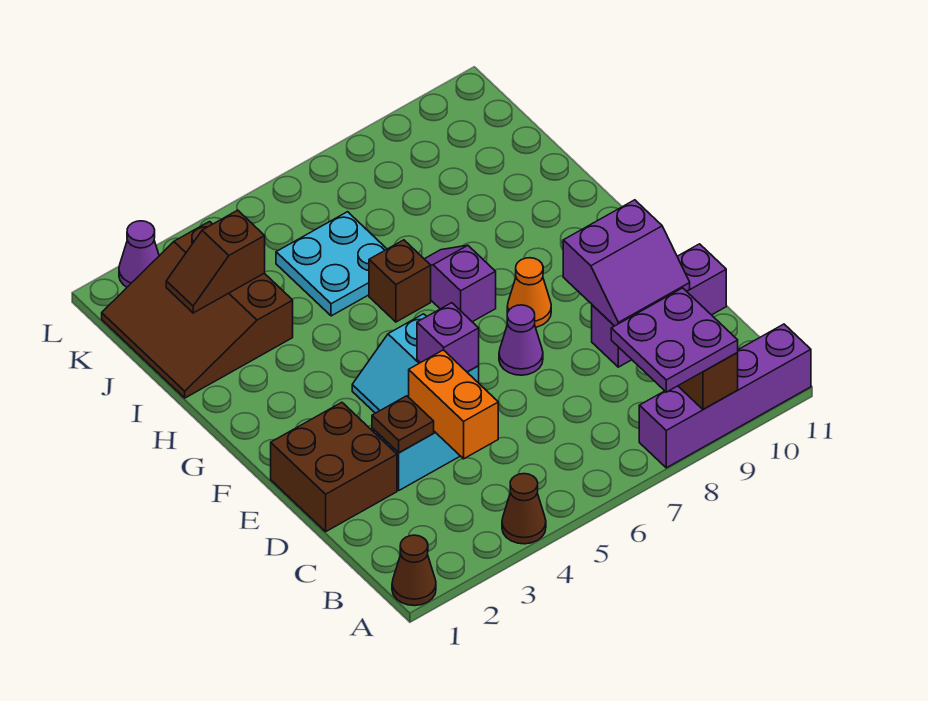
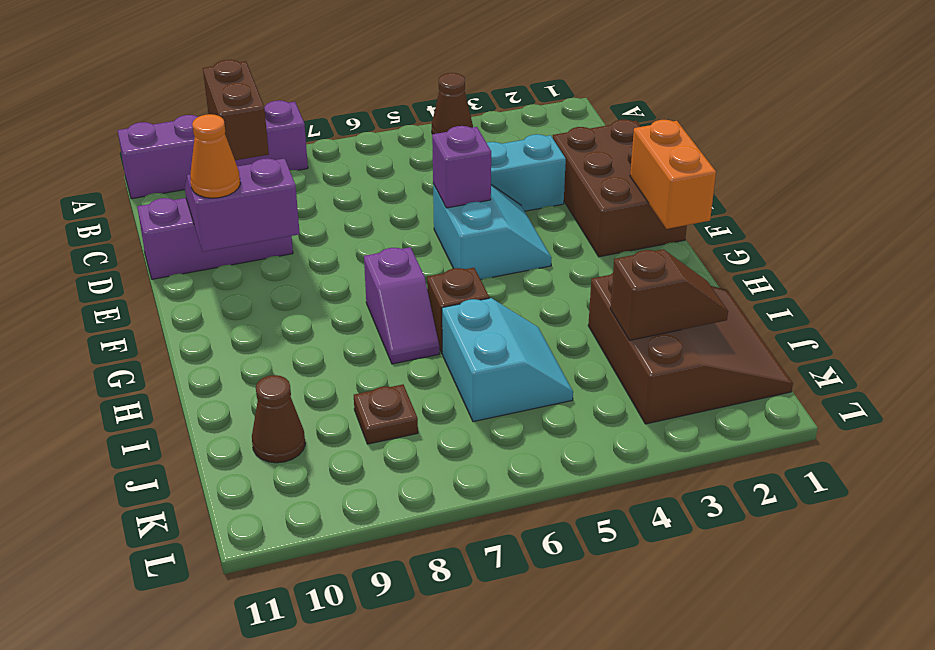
brown 1x1 cone [392,535,436,606] -> brown 1x1 cone moved to [252,375,305,463]
purple 2x2 plate [611,288,738,392] -> none
orange 1x2 brick [409,350,498,459] -> orange 1x2 brick moved to [630,120,716,229]
brown 2x2 brick [271,402,397,531] -> brown 2x3 brick [553,119,687,257]
brown 1x1 plate [372,396,434,453] -> brown 1x1 plate moved to [354,384,418,444]
purple 1x1 cone [499,305,543,375] -> none
orange 1x1 cone [507,258,551,327] -> orange 1x1 cone moved to [190,114,240,198]
cyan 2x2 plate [276,212,387,316] -> cyan 2x2 slope [442,298,573,422]
purple 1x1 cone [119,221,159,287] -> none

